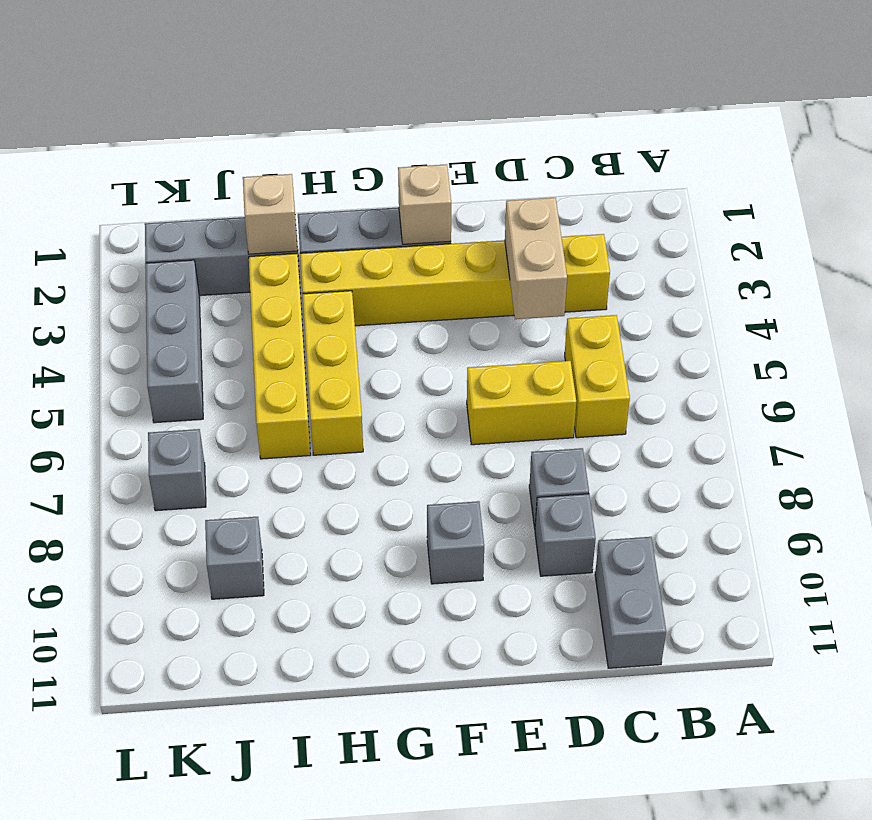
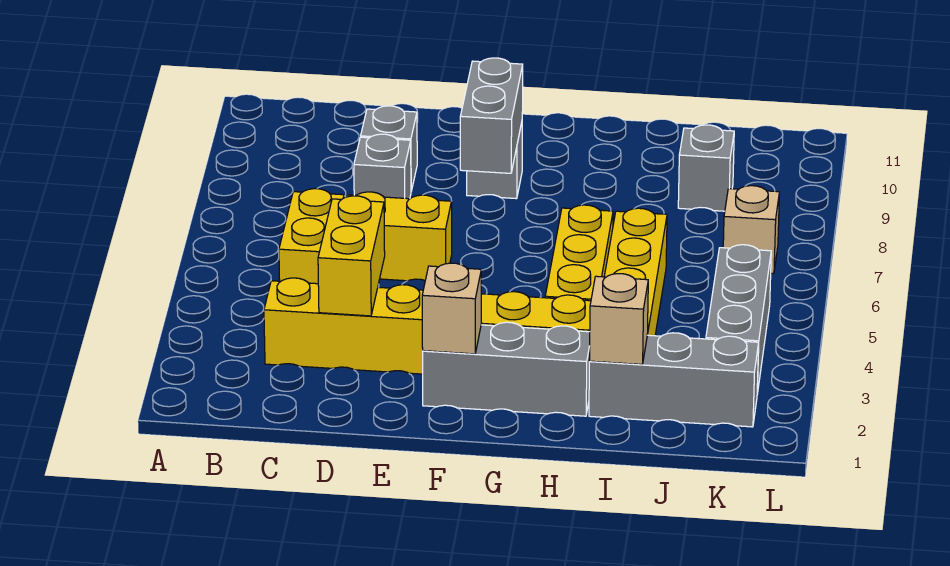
grey 1x2 brick [595,537,666,668] -> grey 1x2 brick moved to [460,58,523,173]
tan 1x2 brick [505,198,567,319] -> yellow 1x2 brick [318,196,385,316]
grey 1x1 brick [148,429,206,511] -> tan 1x1 brick [723,186,779,273]

